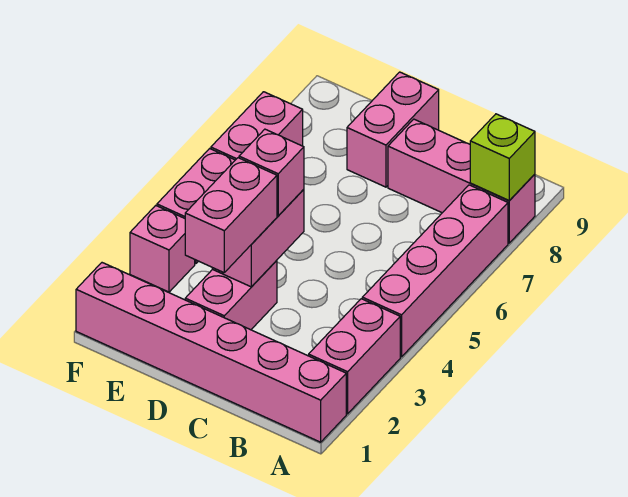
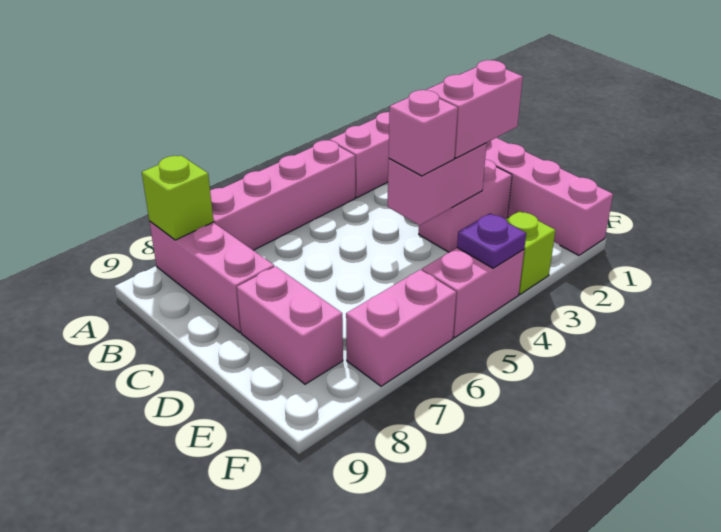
pink 1x2 brick [347,72,439,187] -> pink 1x2 brick turned to [237,266,343,384]
pink 1x1 brick [130,206,195,292] -> lime 1x1 brick [506,211,555,294]
none -> purple 1x1 plate [457,214,526,268]

